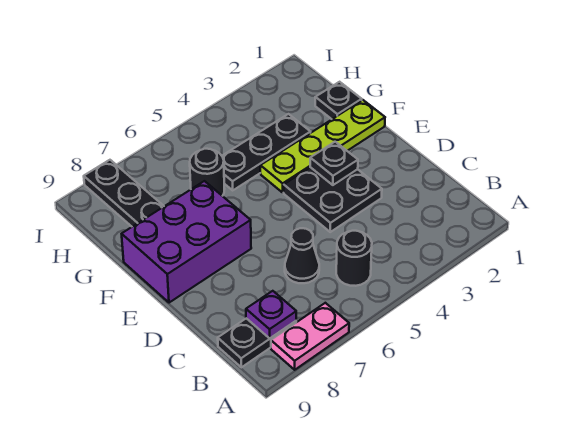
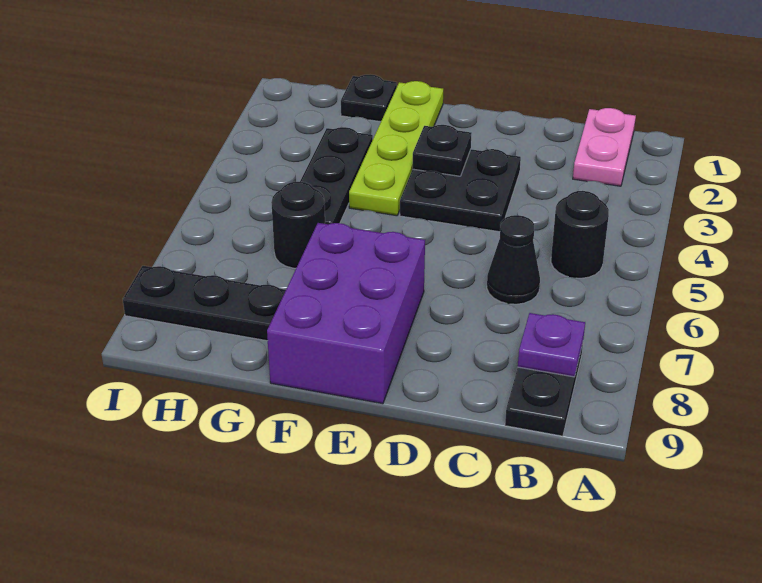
pink 1x2 plate [271,303,349,370] -> pink 1x2 plate moved to [573,108,636,186]

